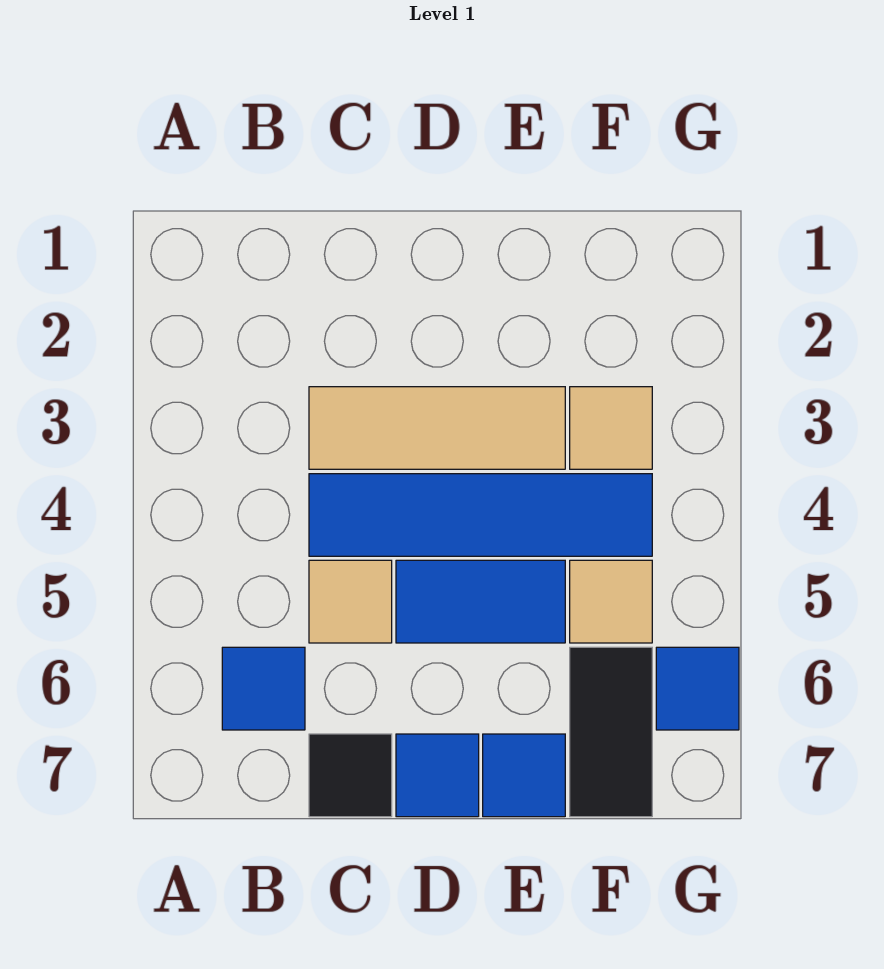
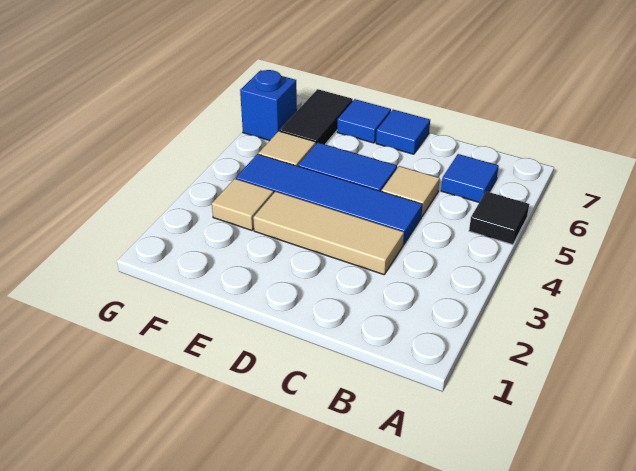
black 1x1 tile [309,734,392,817] -> black 1x1 tile moved to [469,191,529,245]
blue 1x1 tile [656,647,739,730] -> blue 1x1 brick [240,70,297,141]

